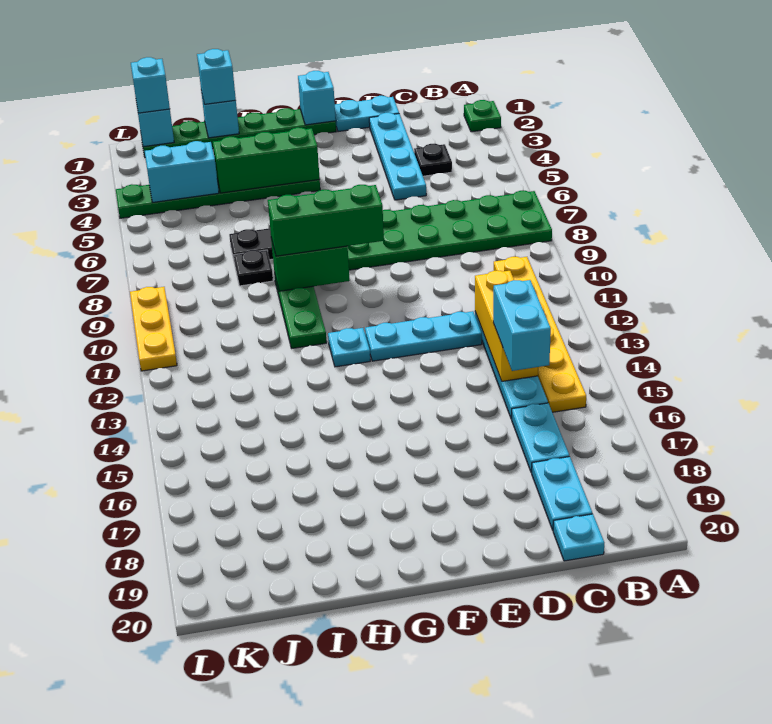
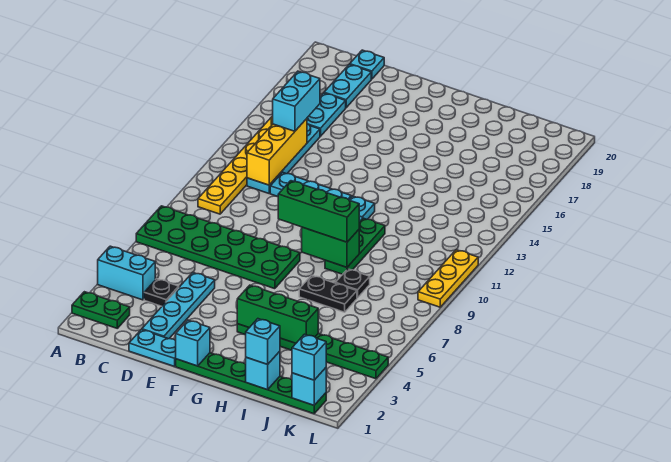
green 1x1 plate [464,100,501,132] -> green 1x2 plate [72,292,130,328]
cyan 1x2 brick [145,141,219,202] -> cyan 1x2 brick moved to [98,246,155,300]

